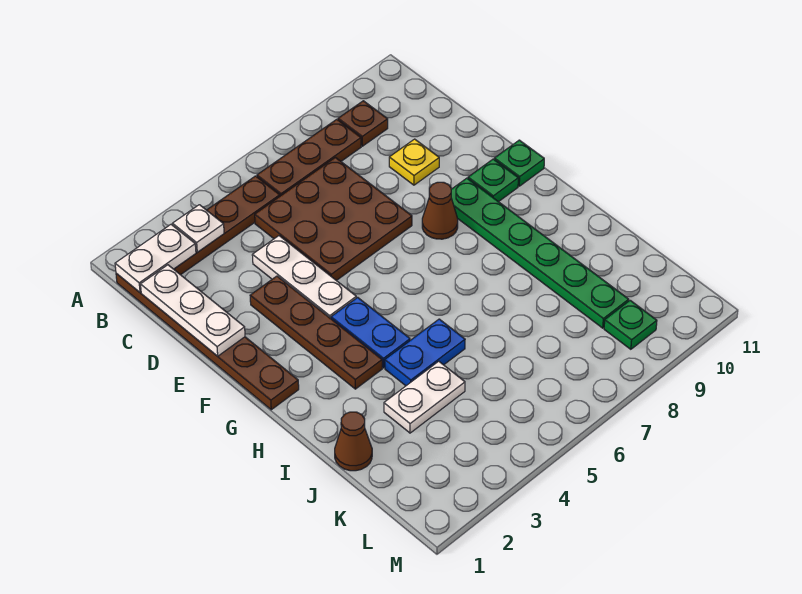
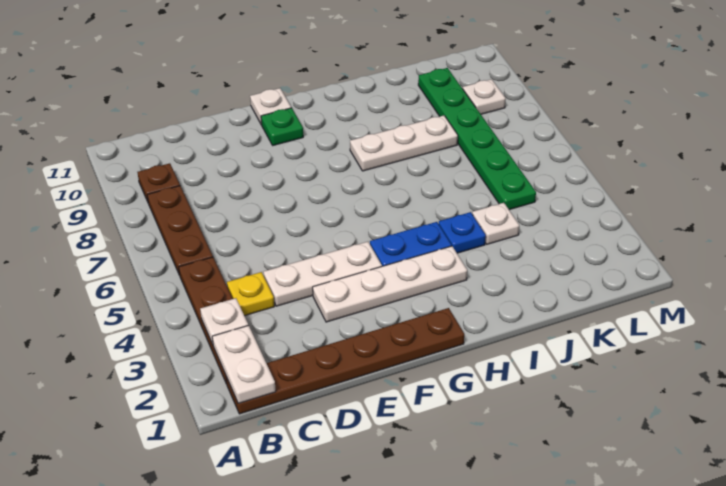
white 1x3 plate [141,265,245,356] -> white 1x3 plate moved to [350,116,458,171]
brown 3x3 plate [255,158,412,281] -> none
yellow 1x1 plate [389,139,439,185] -> yellow 1x1 plate moved to [227,272,274,316]
brown 1x4 plate [250,276,382,389] -> white 1x4 plate [313,246,467,322]
brown 1x1 cone [422,182,458,239] -> none
green 1x6 plate [451,178,629,328] -> green 1x6 plate turned to [418,68,536,210]
green 1x1 plate [494,140,544,186] -> white 1x1 plate [250,88,291,125]
blue 1x2 plate [385,319,465,386] -> blue 1x1 plate [439,212,486,253]
brown 1x1 cone [335,412,372,471] -> none
white 1x2 plate [384,361,465,433] -> white 1x1 plate [472,203,519,244]
green 1x1 plate [604,300,657,349] -> white 1x1 plate [463,79,506,114]

